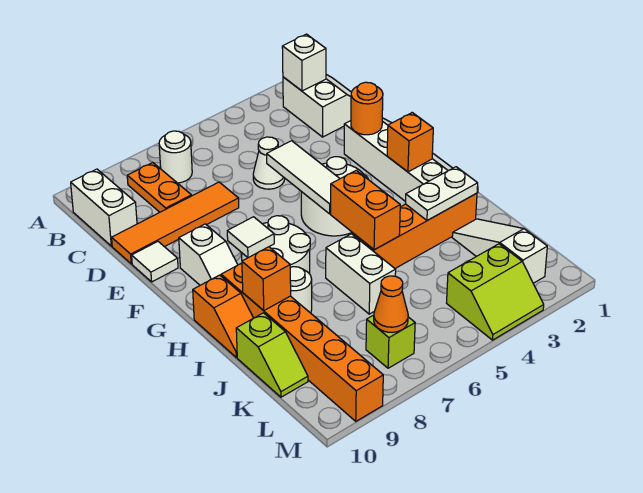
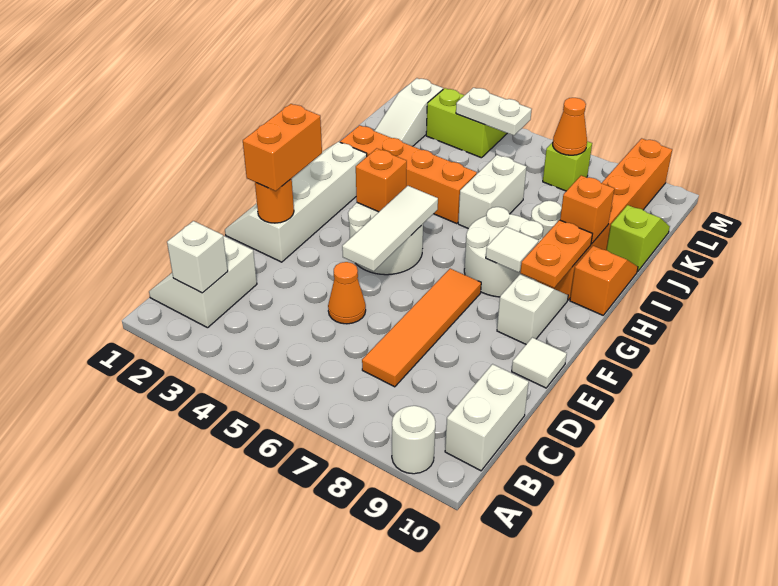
white 1x1 round brick [159,131,192,183] -> white 1x1 round brick moved to [392,406,435,474]
orange 1x2 plate [127,162,191,212] -> orange 1x2 plate moved to [520,220,592,288]
white 1x1 cone [253,137,285,189] -> orange 1x1 cone [328,262,366,324]
orange 1x4 tile [112,182,239,264] -> orange 1x4 tile turned to [362,269,481,387]
orange 1x1 brick [387,113,433,172] -> orange 1x1 brick moved to [356,148,407,212]
orange 1x2 brick [331,170,400,250] -> orange 1x2 brick moved to [243,104,322,191]
white 1x2 plate [405,167,478,220] -> white 1x2 plate moved to [456,88,532,136]

